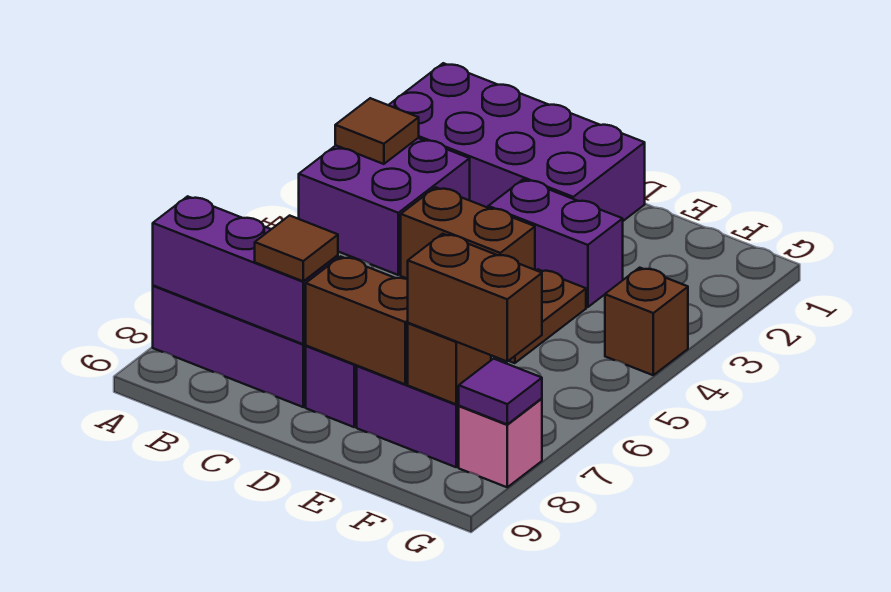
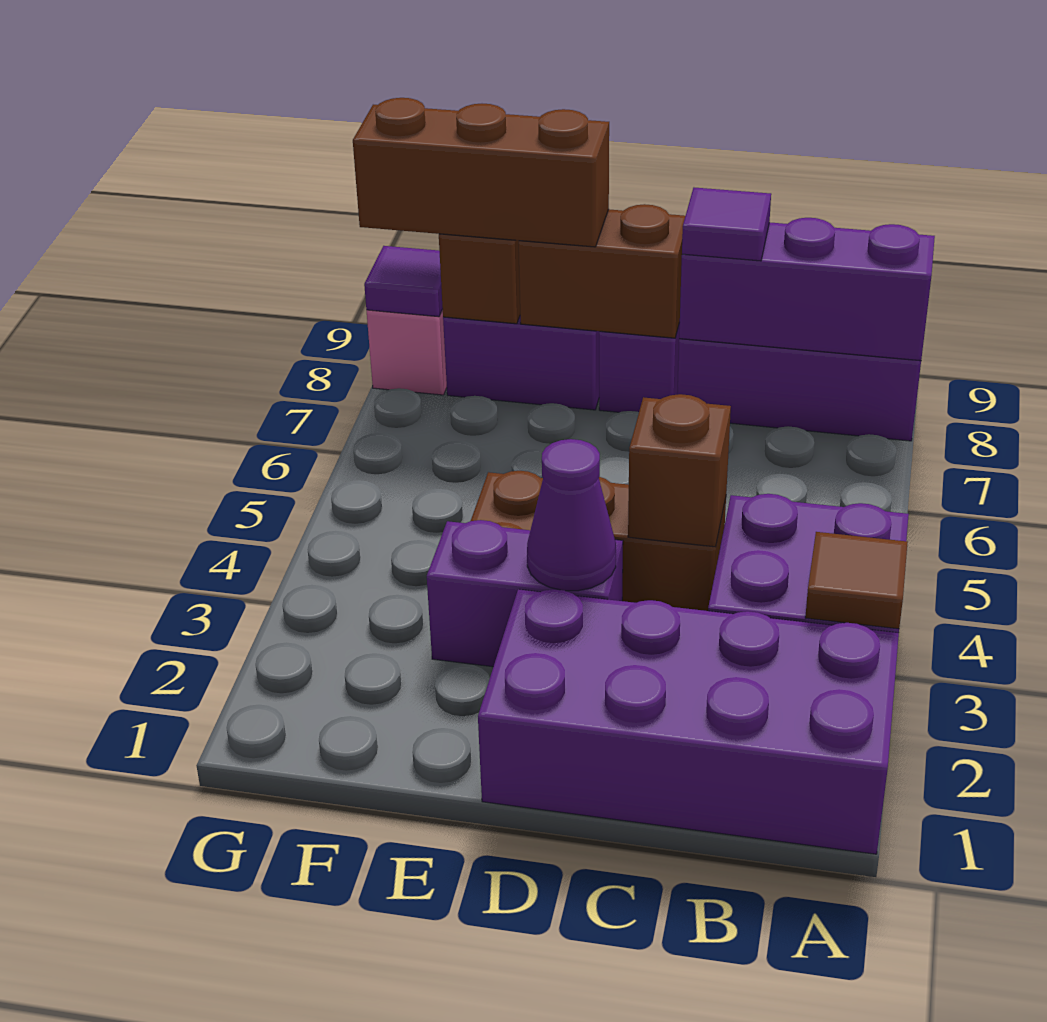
brown 1x1 tile [255,216,338,281] -> purple 1x1 tile [682,188,771,261]
none -> purple 1x1 cone [527,439,616,591]
brown 1x2 brick [408,234,542,361] -> brown 1x3 brick [353,98,609,247]
brown 1x1 brick [605,268,688,375] -> brown 1x1 brick moved to [628,394,731,547]

